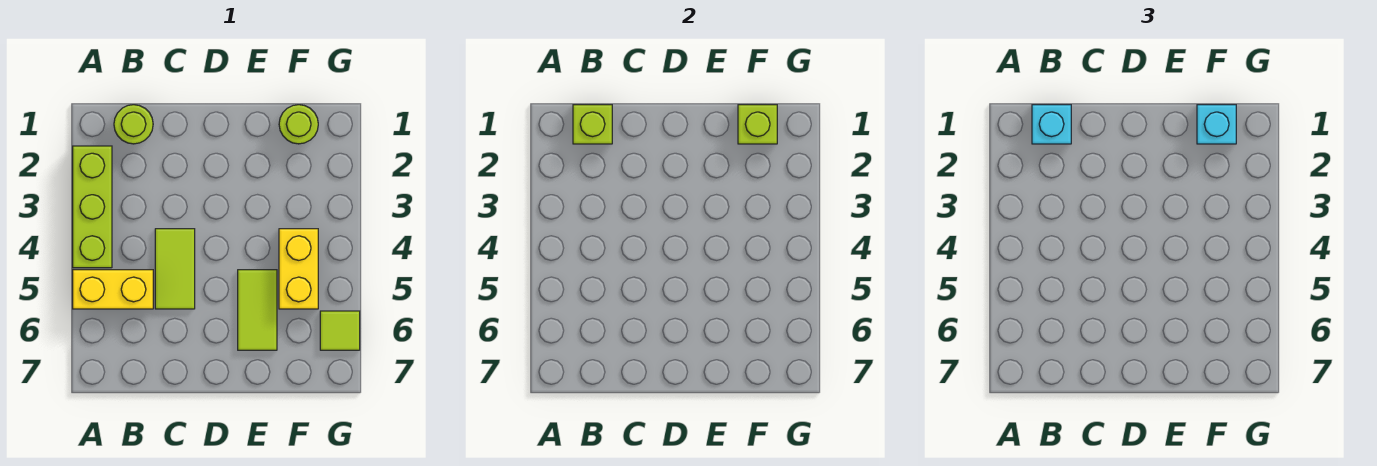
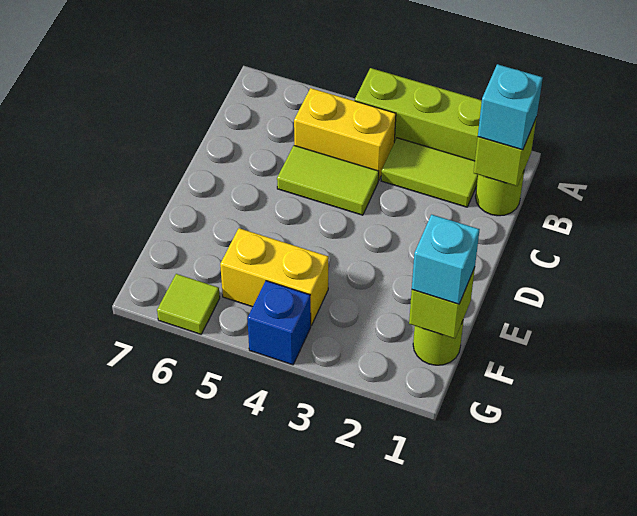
yellow 1x2 brick [73,270,153,309] -> yellow 1x2 brick turned to [294,88,396,180]
lime 1x2 tile [238,270,277,350] -> lime 1x2 tile moved to [381,138,478,207]
none -> blue 1x1 brick [247,281,311,365]

